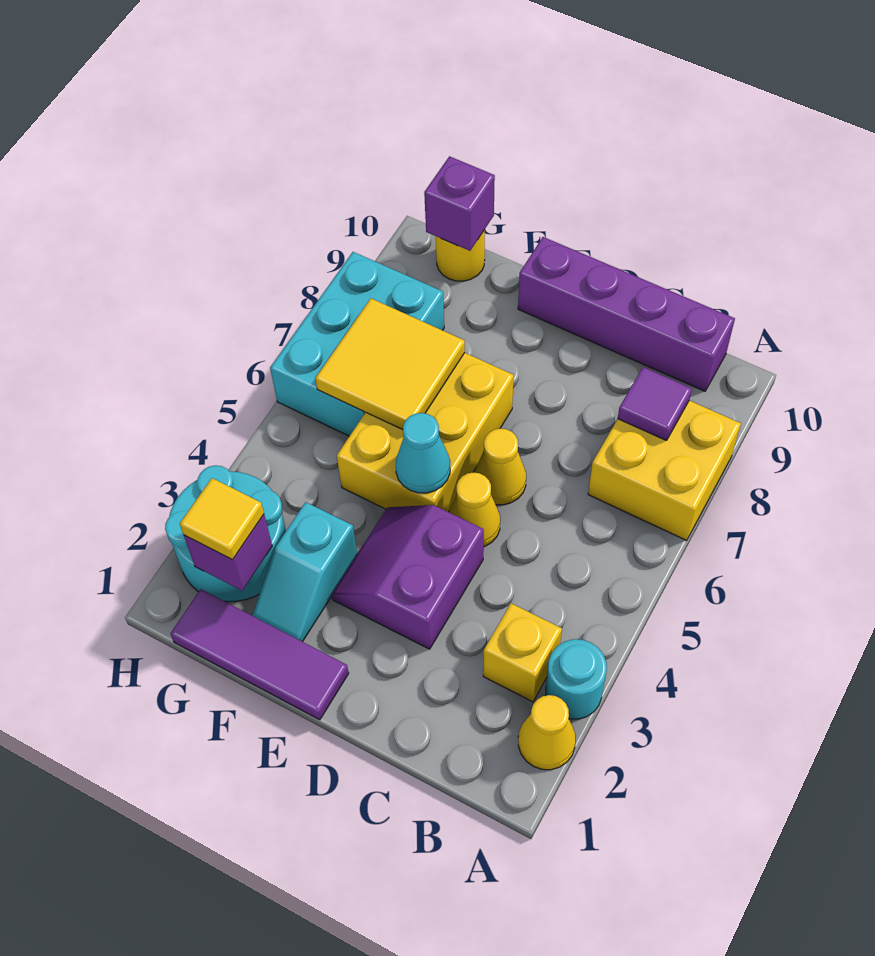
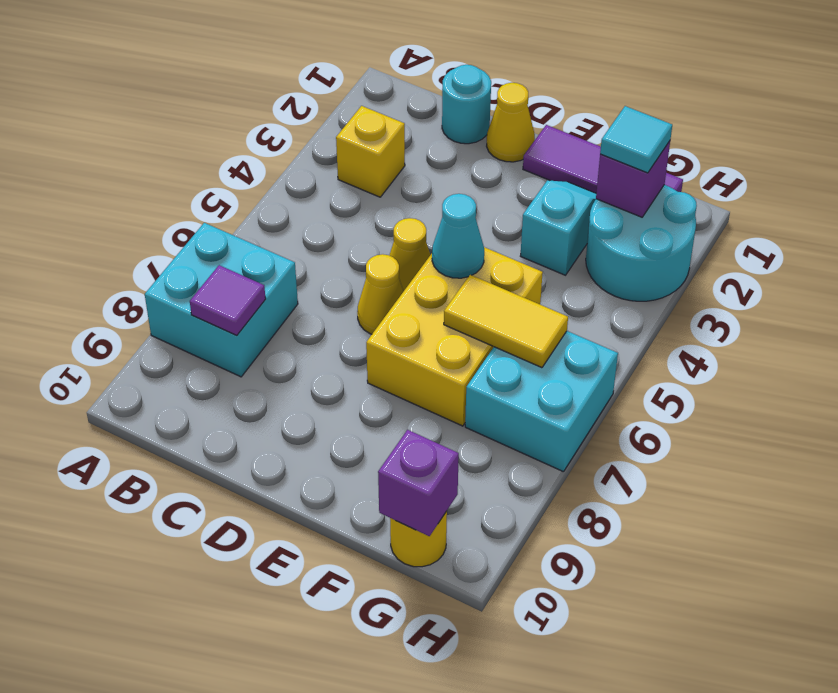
yellow 1x1 cone [518,695,576,770] -> yellow 1x1 cone moved to [487,83,535,162]
cyan 1x1 round brick [546,639,607,719] -> cyan 1x1 round brick moved to [442,65,491,144]
yellow 2x2 brick [588,400,741,541] -> cyan 2x2 brick [145,223,298,377]
purple 1x4 brick [518,237,735,391] -> none
purple 2x2 slope [332,505,484,649] -> none
yellow 2x2 tile [315,299,465,430] -> yellow 1x2 tile [444,275,568,368]
yellow 1x1 tile [180,478,264,560] -> cyan 1x1 tile [600,106,672,173]
cyan 2x3 brick [270,252,444,436] -> cyan 2x2 brick [465,331,618,472]

